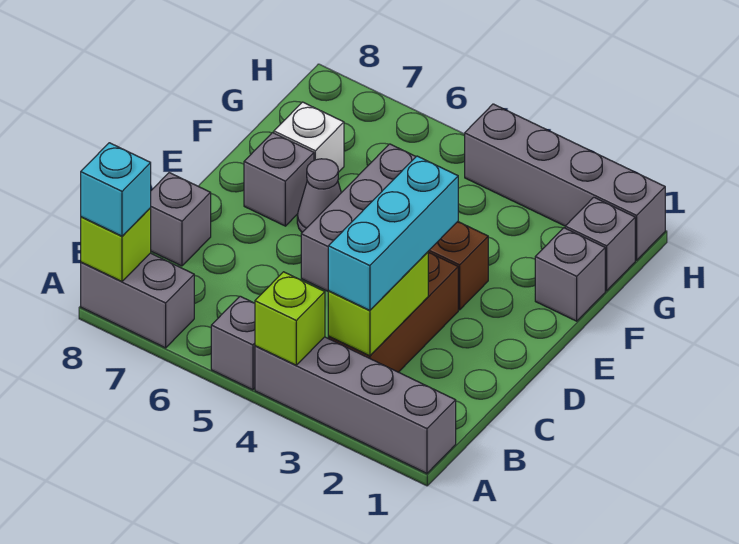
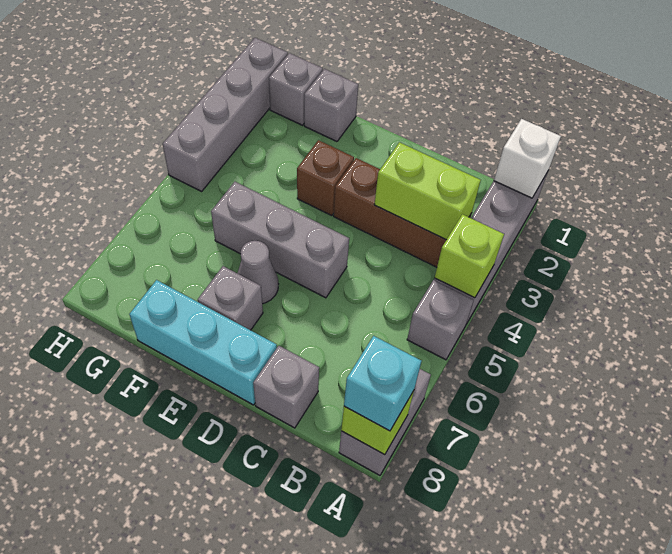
cyan 1x3 brick [328,156,458,310] -> cyan 1x3 brick moved to [129,280,277,405]
white 1x1 brick [274,102,344,172] -> white 1x1 brick moved to [494,119,561,198]

